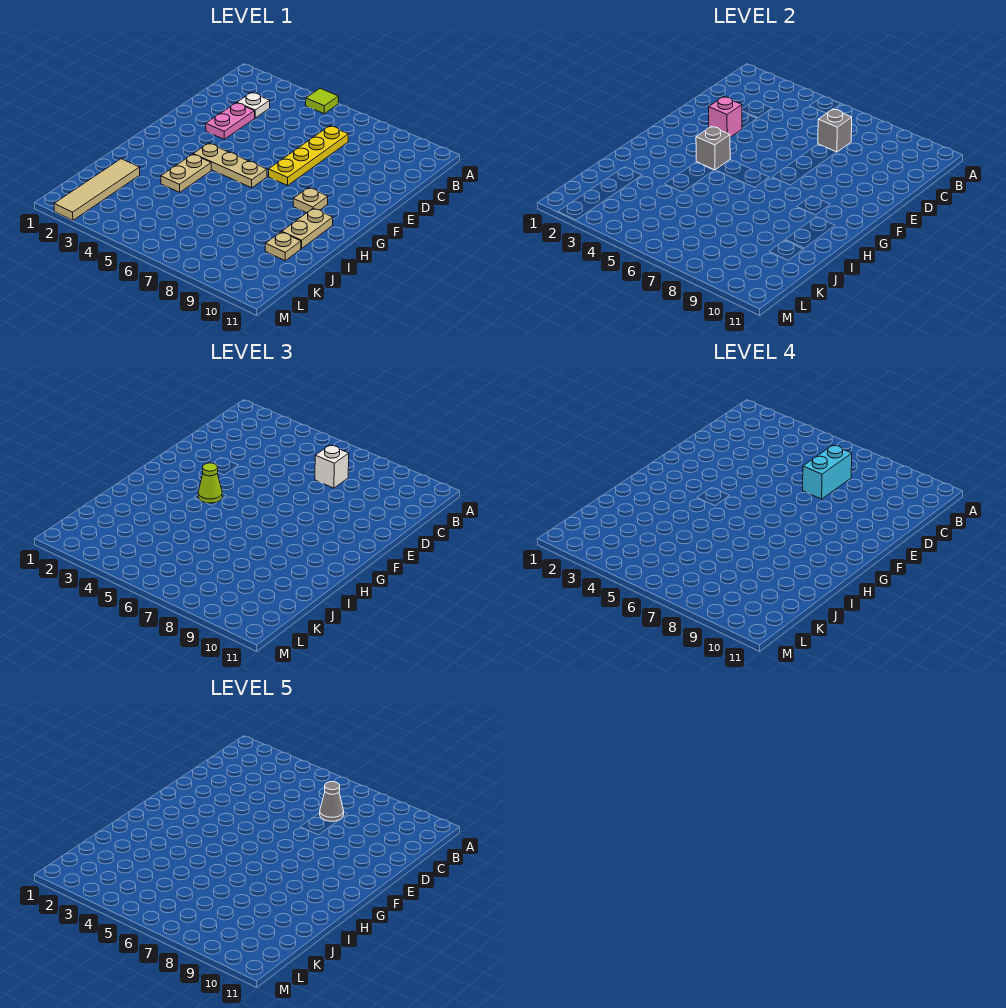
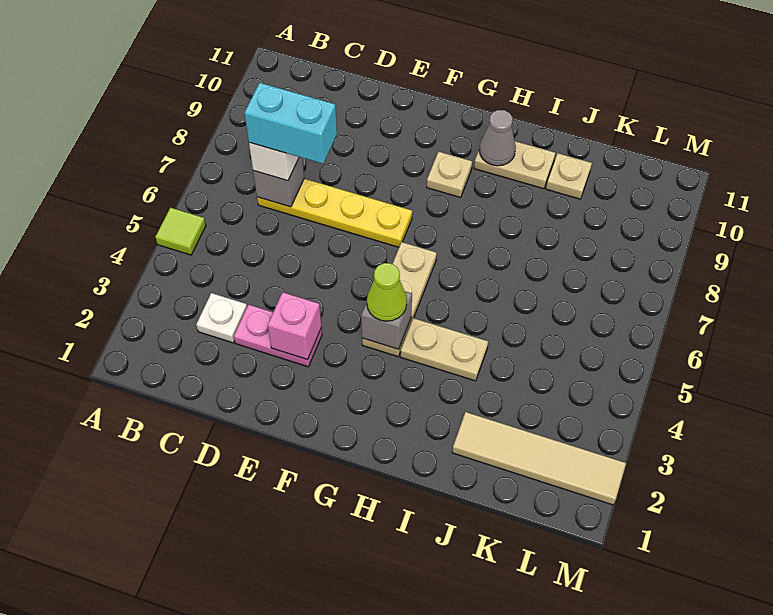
grey 1x1 cone [320,782,344,821] -> grey 1x1 cone moved to [479,110,516,166]

